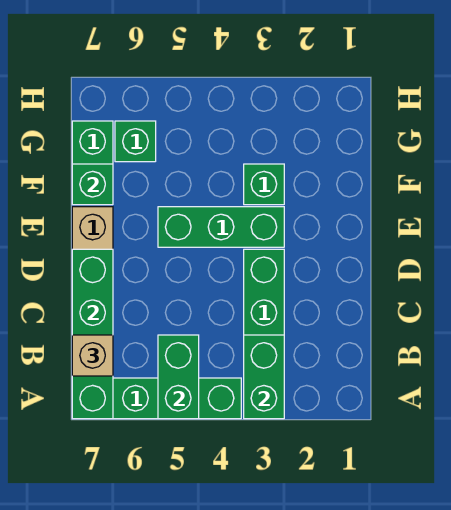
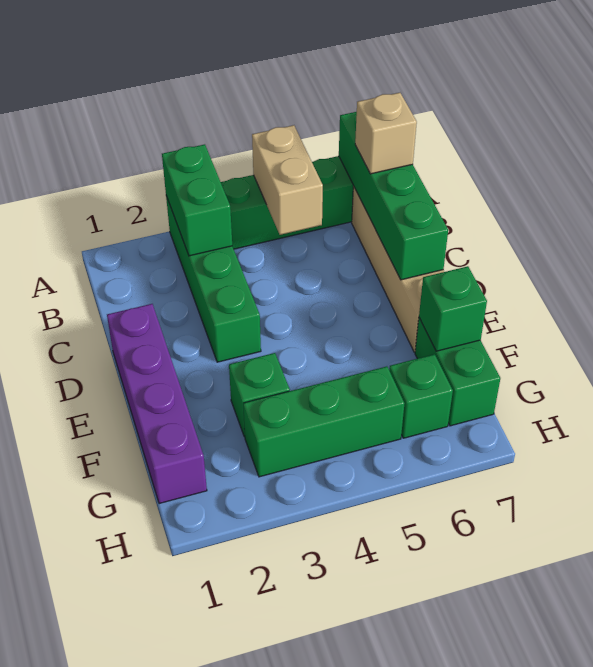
green 1x2 brick [158,335,199,419] -> tan 1x2 brick [252,125,323,235]
none -> purple 1x4 brick [107,304,207,504]
green 1x3 brick [158,207,284,247] -> green 1x3 brick moved to [243,366,404,477]

